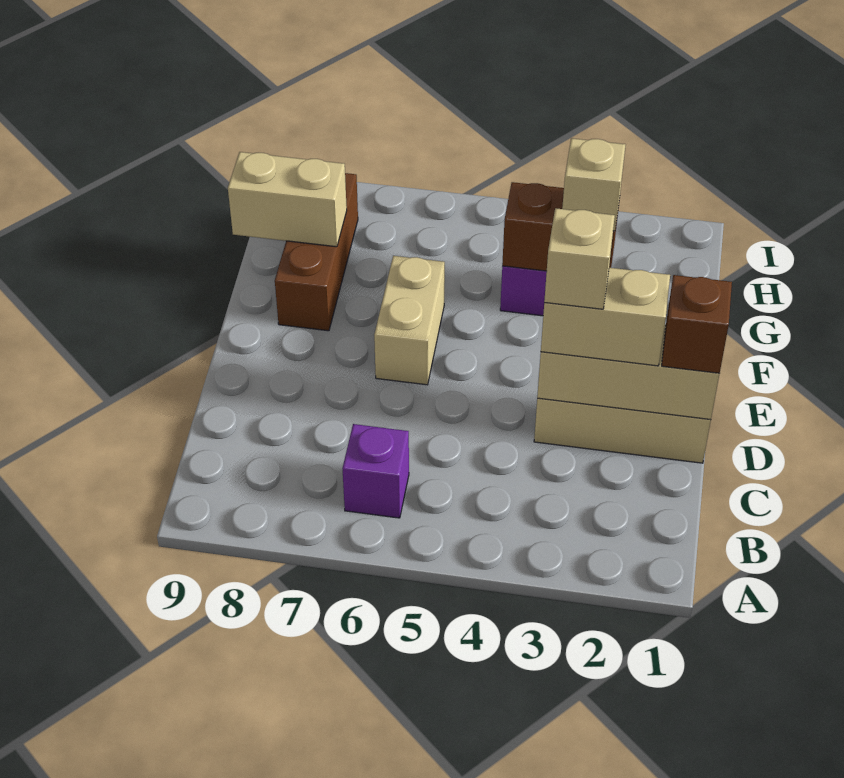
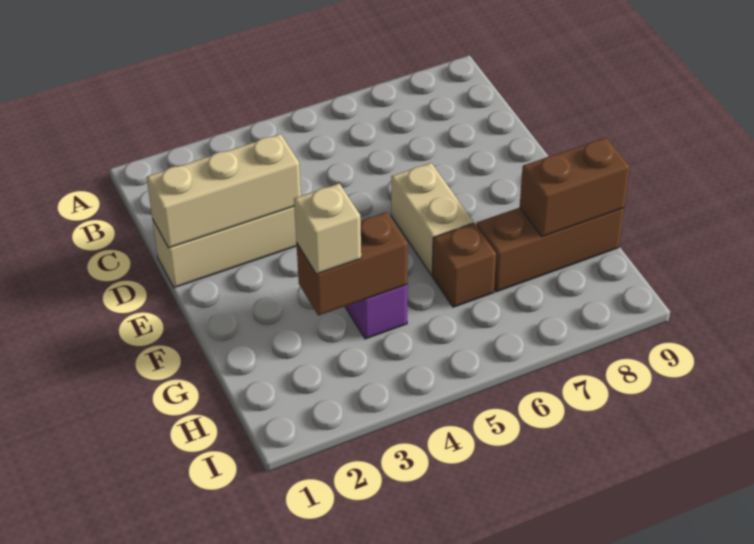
purple 1x1 brick [342,424,409,518] -> none
brown 1x1 brick [662,275,732,373] -> brown 1x1 brick moved to [432,223,496,307]
tan 1x2 brick [541,268,670,366] -> none
tan 1x1 brick [544,208,615,309] -> none
brown 1x3 brick [275,173,358,331] -> brown 1x3 brick turned to [477,208,624,292]
tan 1x2 brick [228,152,347,247] -> brown 1x2 brick [520,138,630,237]

